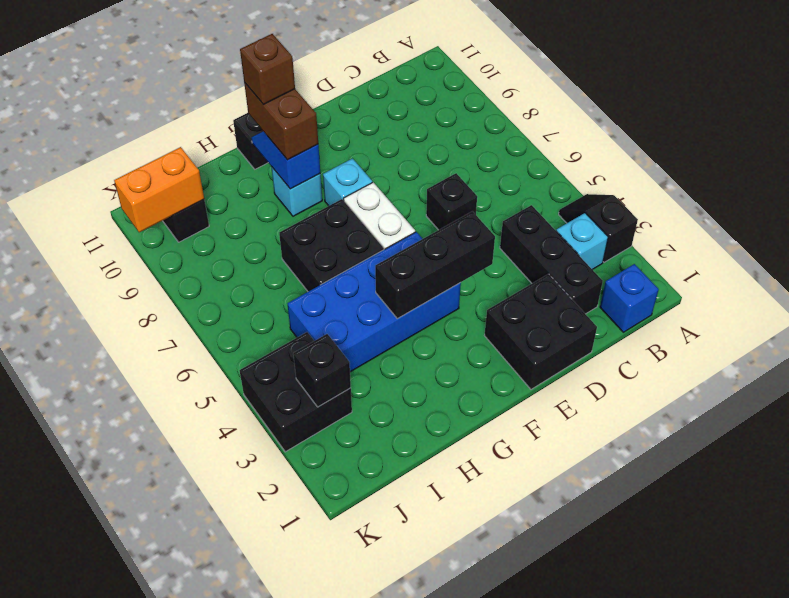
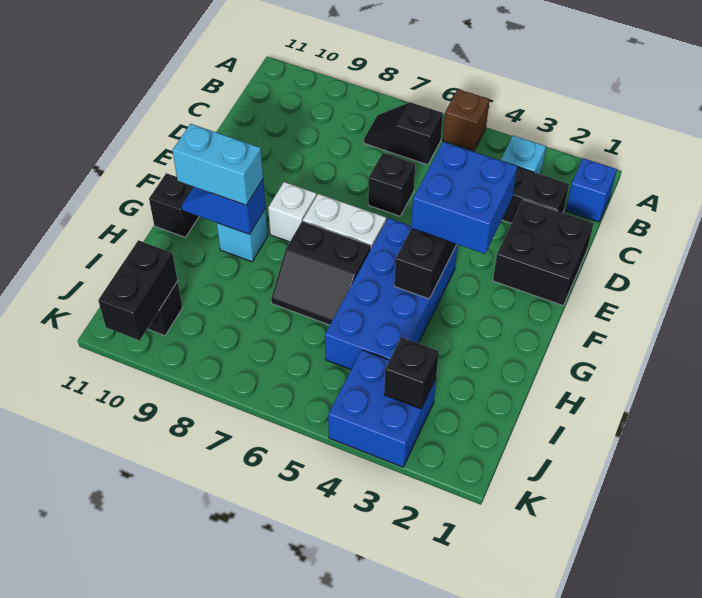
black 1x2 slope [559,194,638,262] -> black 1x2 slope moved to [364,102,443,165]
none -> blue 2x2 brick [411,142,517,254]
cyan 1x1 brick [323,159,372,206] -> white 1x1 brick [268,182,317,242]
black 2x2 brick [279,199,384,292] -> black 2x2 slope [271,221,371,325]
brown 1x2 brick [244,82,318,160] -> cyan 1x2 brick [172,124,263,205]
brown 1x1 brick [240,34,295,105] -> brown 1x1 brick moved to [443,89,490,151]
black 2x2 brick [240,332,352,452] -> blue 2x2 brick [328,350,436,467]
orange 1x2 brick [114,147,204,232] -> black 1x2 brick [98,240,178,340]

